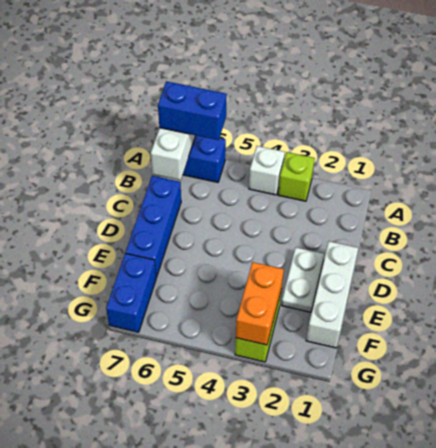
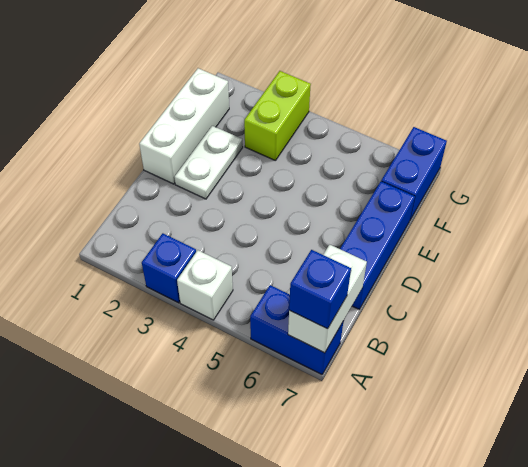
lime 1x1 brick [278,152,315,201] -> blue 1x1 brick [142,233,196,303]
blue 1x2 brick [158,81,227,140] -> blue 1x1 brick [289,250,351,329]
orange 1x2 brick [236,262,284,345] -> none

